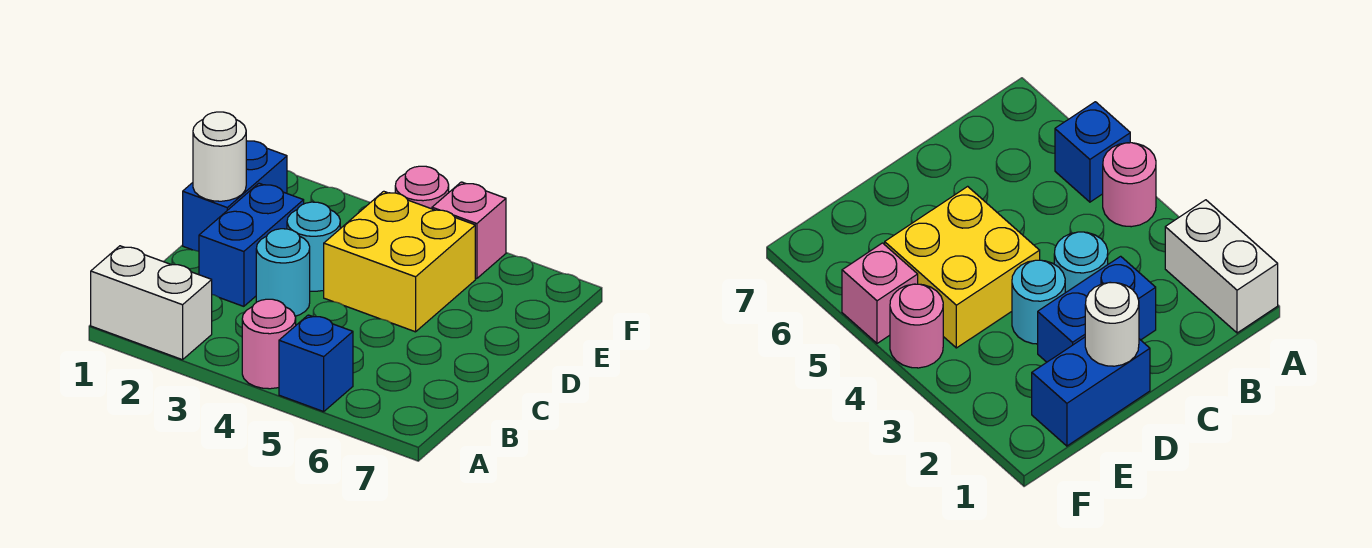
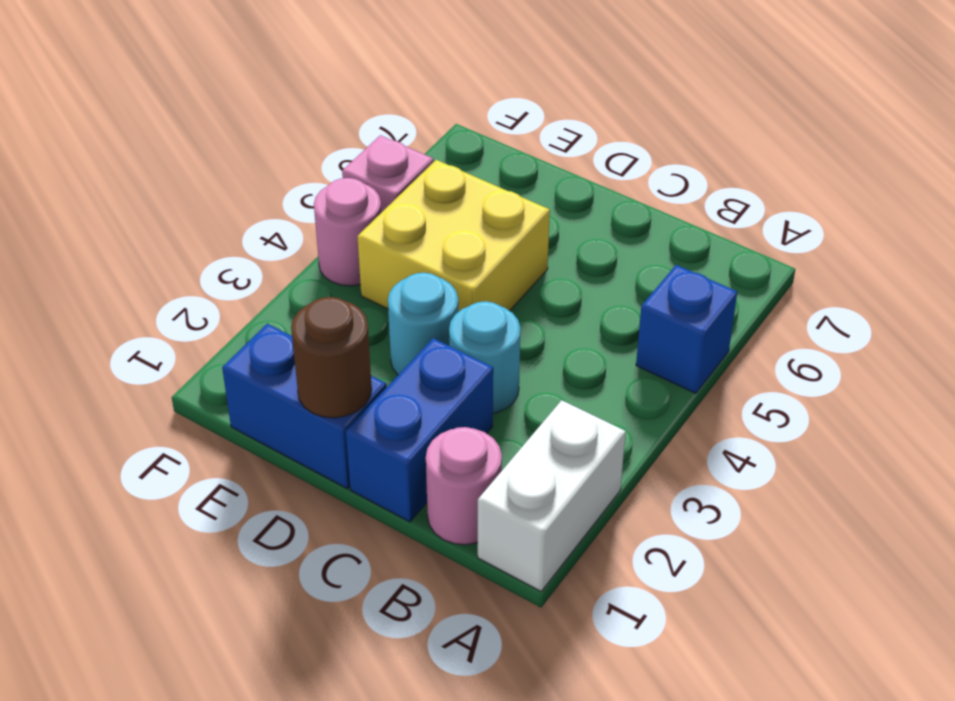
pink 1x1 round brick [242,299,296,389] -> pink 1x1 round brick moved to [426,427,502,545]
blue 1x2 brick [199,183,304,306] -> blue 1x2 brick turned to [346,338,493,522]
white 1x1 round brick [193,112,246,201] -> brown 1x1 round brick [291,297,372,418]

